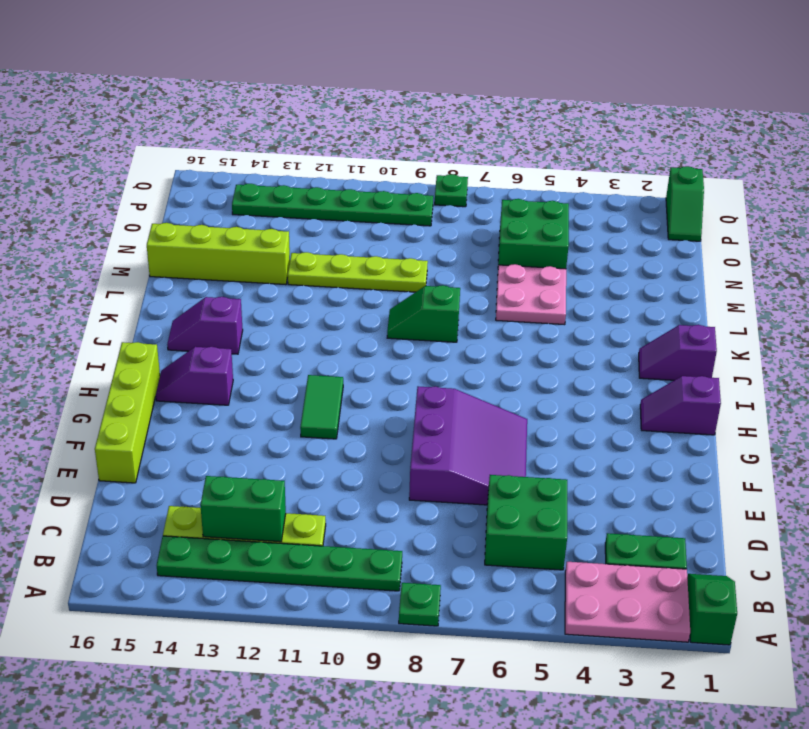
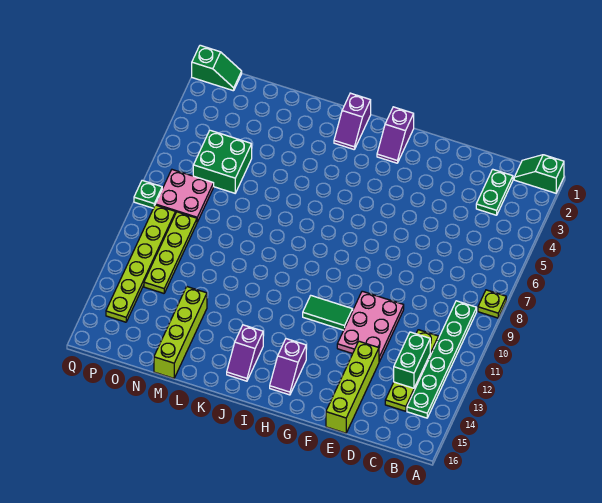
pink 2x3 plate [565,562,690,642] -> pink 2x3 plate moved to [337,291,404,362]
green 1x1 plate [399,583,441,626] -> lime 1x1 plate [478,290,506,318]
green 2x2 brick [485,475,567,570] -> none
purple 3x3 slope [409,386,527,505] -> none
lime 1x4 brick [95,342,160,483] -> lime 1x4 brick turned to [326,341,379,433]
green 1x2 slope [387,285,460,342] -> none
pink 2x2 plate [496,264,566,325] -> pink 2x2 plate moved to [155,170,214,222]
lime 1x4 plate [288,252,428,292] -> lime 1x4 plate moved to [144,212,197,293]
green 1x6 plate [232,184,433,226] -> lime 1x6 plate [106,205,176,322]

